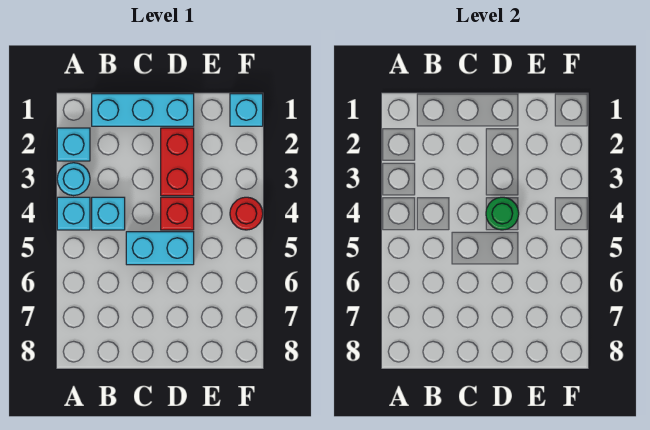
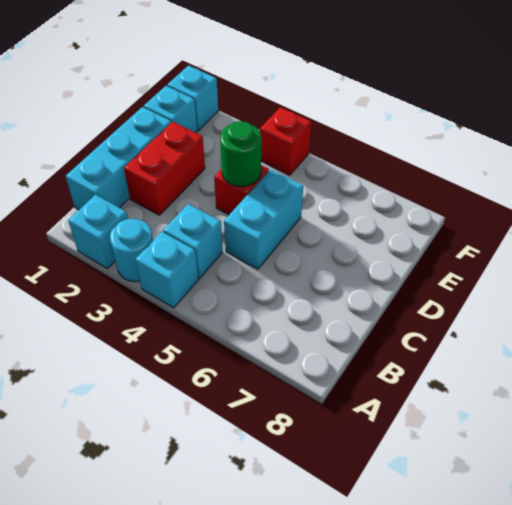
red 1x2 brick [161,128,194,196] -> red 1x2 brick turned to [124,122,205,215]
none -> cyan 1x1 brick [144,86,197,133]
red 1x1 round brick [230,197,263,230] -> red 1x1 brick [260,107,311,175]

